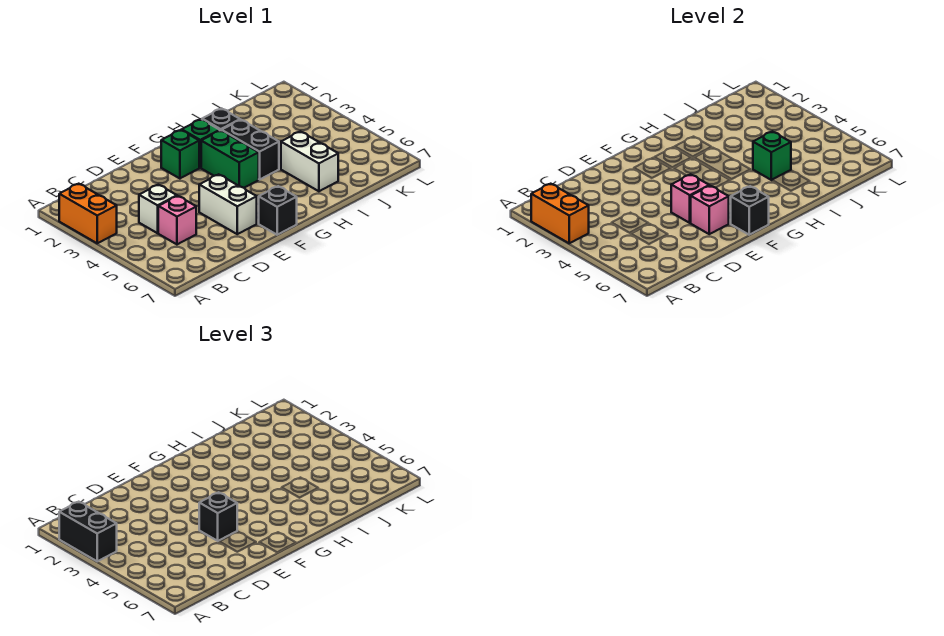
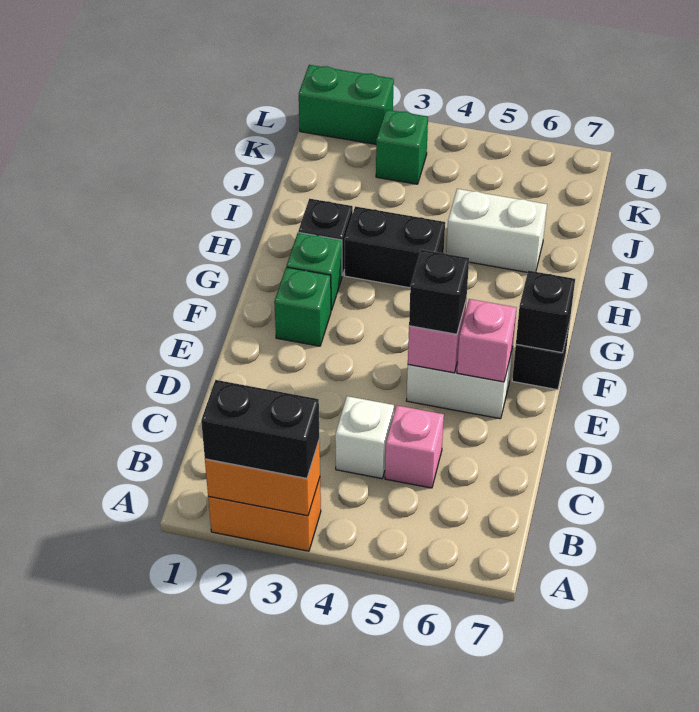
green 1x2 brick [201,130,259,188] -> green 1x2 brick moved to [299,65,394,144]
green 1x1 brick [753,131,791,180] -> green 1x1 brick moved to [376,110,428,184]

